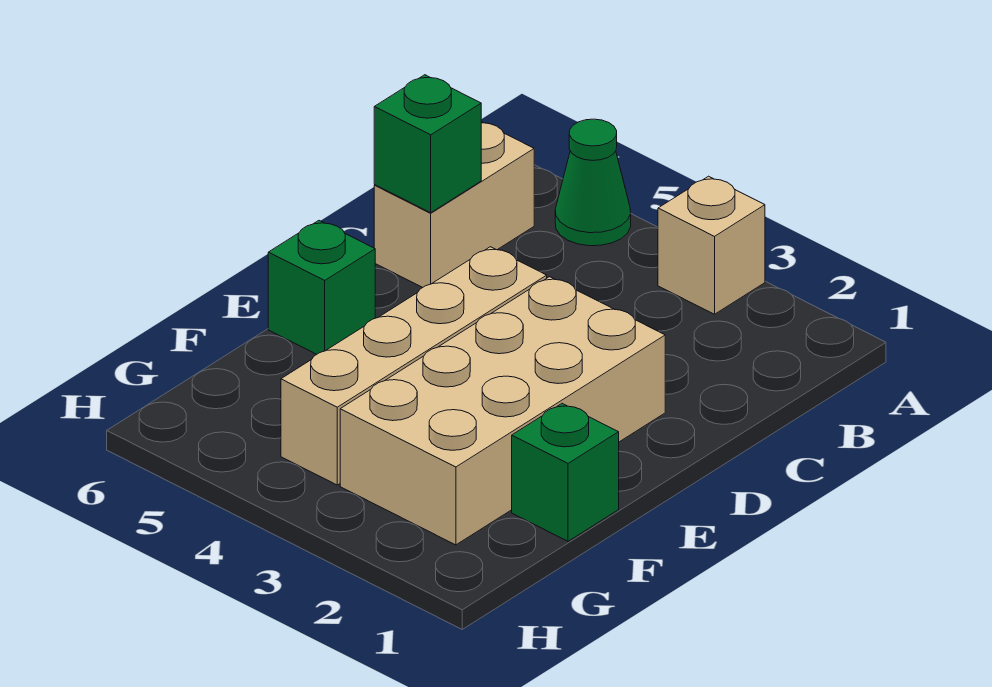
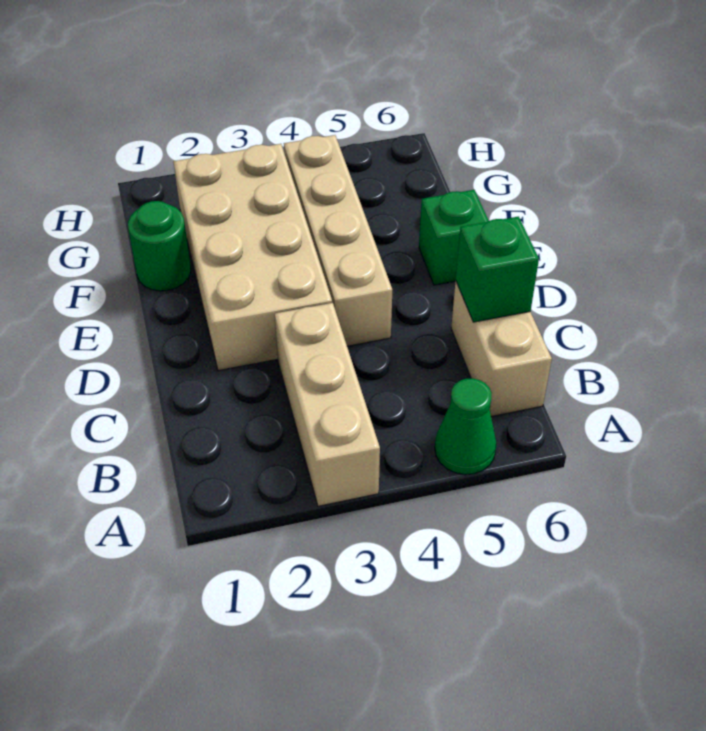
tan 1x1 brick [658,176,765,314] -> tan 1x3 brick [275,303,380,506]
green 1x1 brick [512,403,619,541] -> green 1x1 round brick [128,201,191,291]

